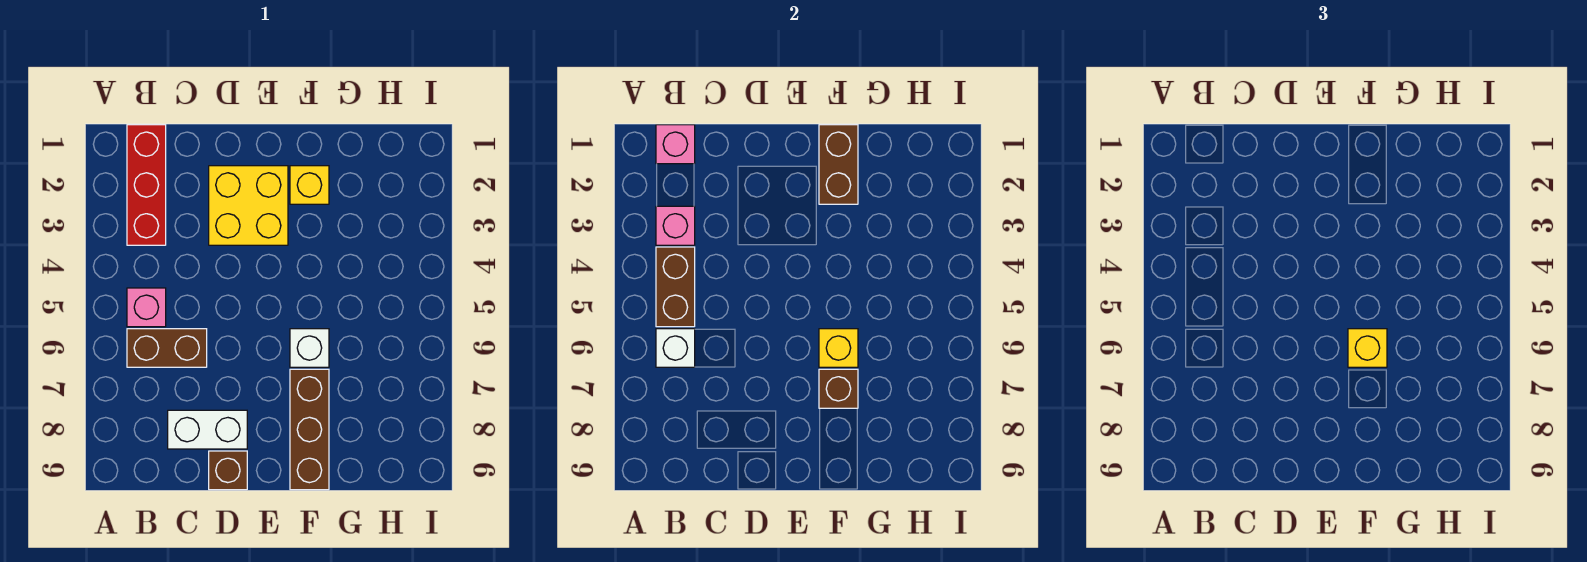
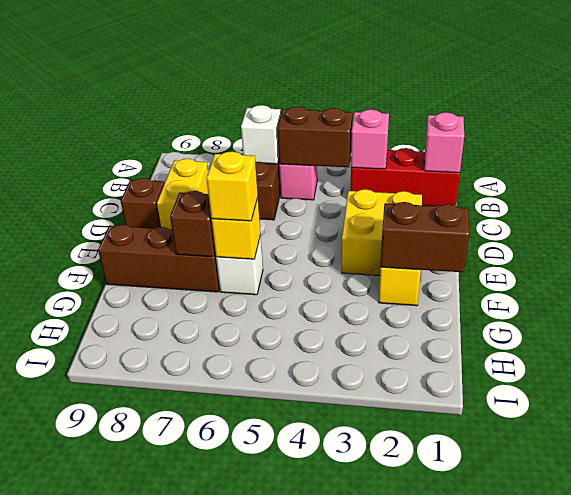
white 1x2 brick [168,410,247,449] -> yellow 1x2 brick [157,159,208,229]

